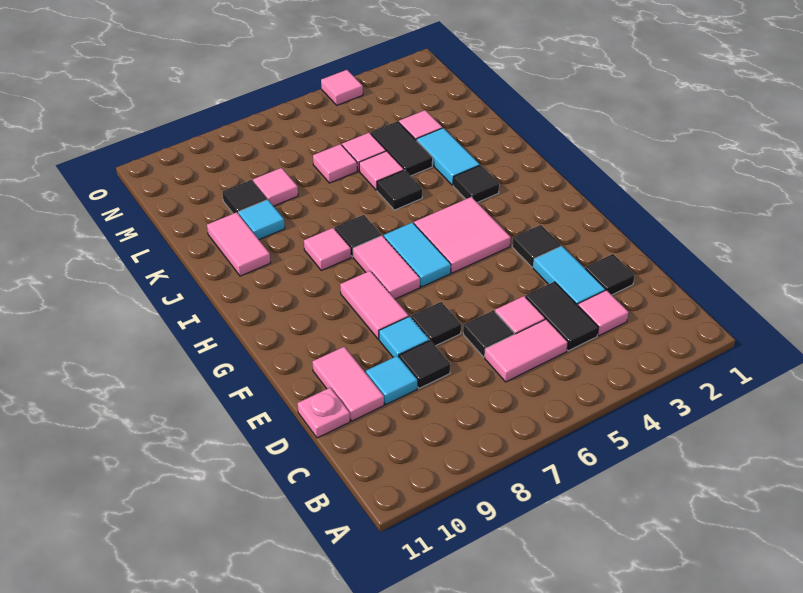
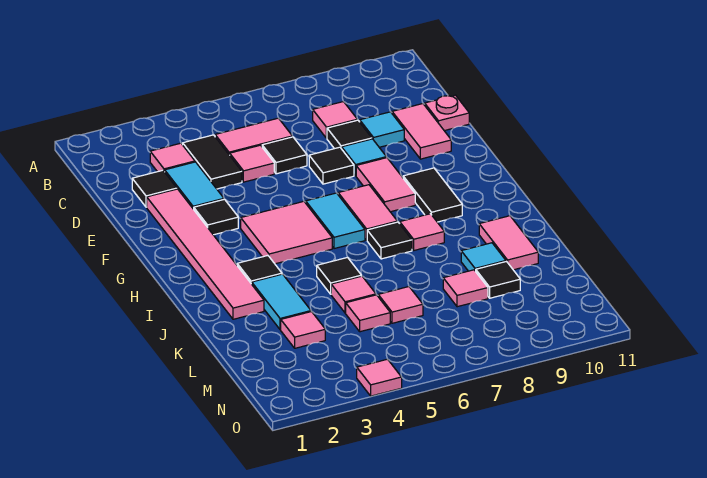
none -> pink 1x1 tile [313,101,357,138]
none -> pink 1x6 tile [147,189,264,319]
black 1x2 tile [371,121,433,176] -> black 1x2 tile moved to [403,168,462,222]

